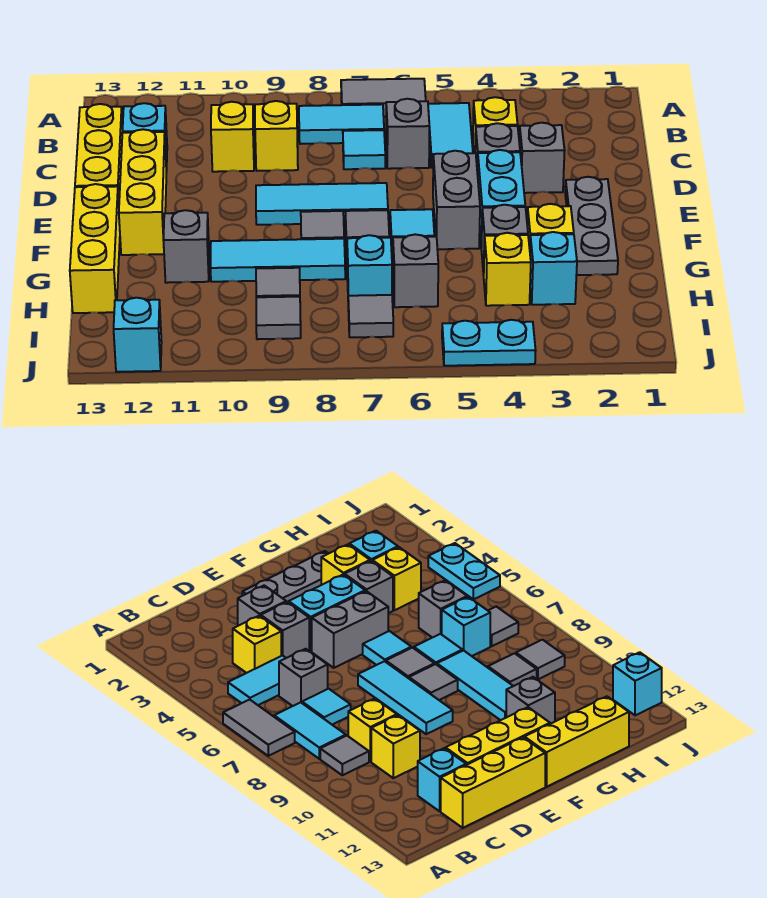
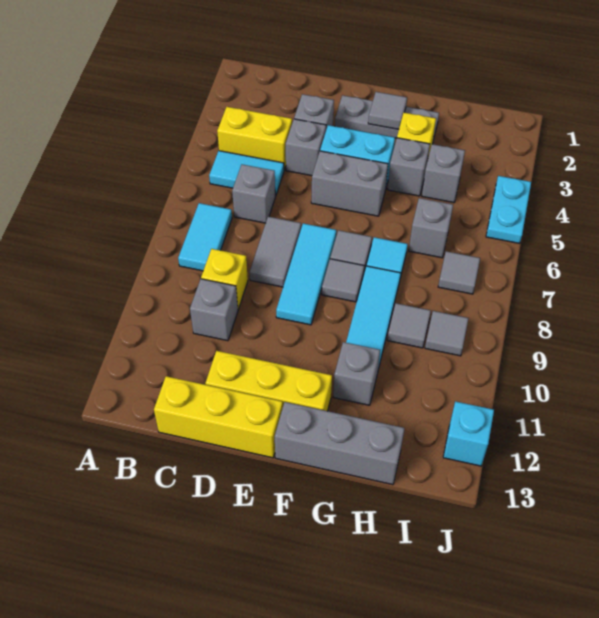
grey 1x2 tile [341,79,426,117] -> grey 1x2 tile moved to [249,217,301,287]
grey 1x1 tile [320,736,369,775] -> grey 1x1 tile moved to [368,92,407,129]
yellow 1x1 brick [473,97,518,153] -> yellow 1x2 brick [217,107,292,170]
cyan 1x1 tile [343,130,385,169] -> none
yellow 1x1 brick [211,102,254,172] -> grey 1x1 brick [190,279,238,341]
cyan 1x1 brick [123,103,167,171] -> none
cyan 1x1 tile [390,209,434,250] -> none
yellow 1x3 brick [70,184,120,313] -> grey 1x3 brick [275,402,405,485]
cyan 1x1 brick [530,232,577,305] -> none
yellow 1x1 brick [484,233,531,306] -> grey 1x1 brick [422,144,465,203]
cyan 1x1 brick [347,235,392,296] -> none

